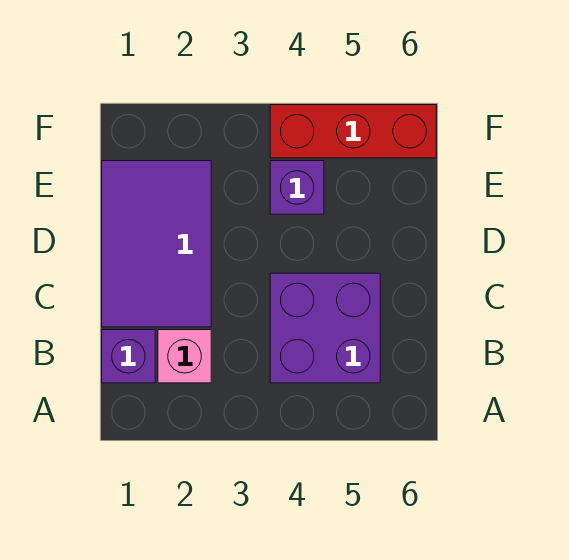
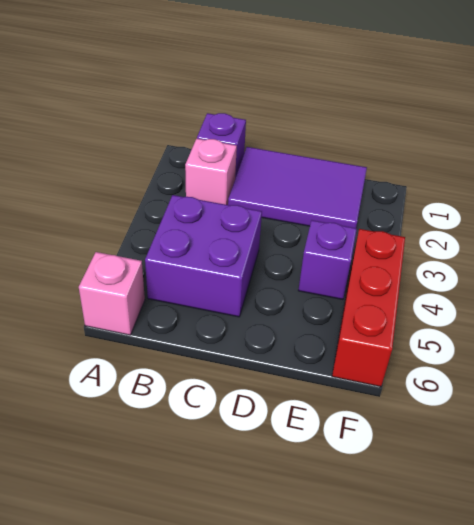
none -> pink 1x1 brick [79,252,145,335]

